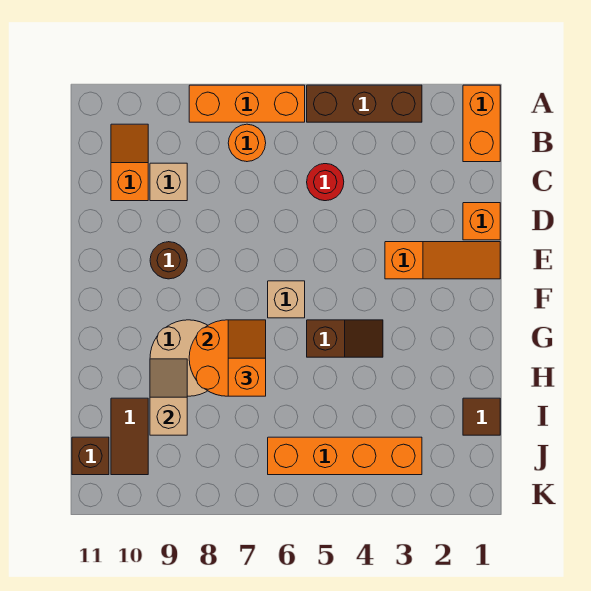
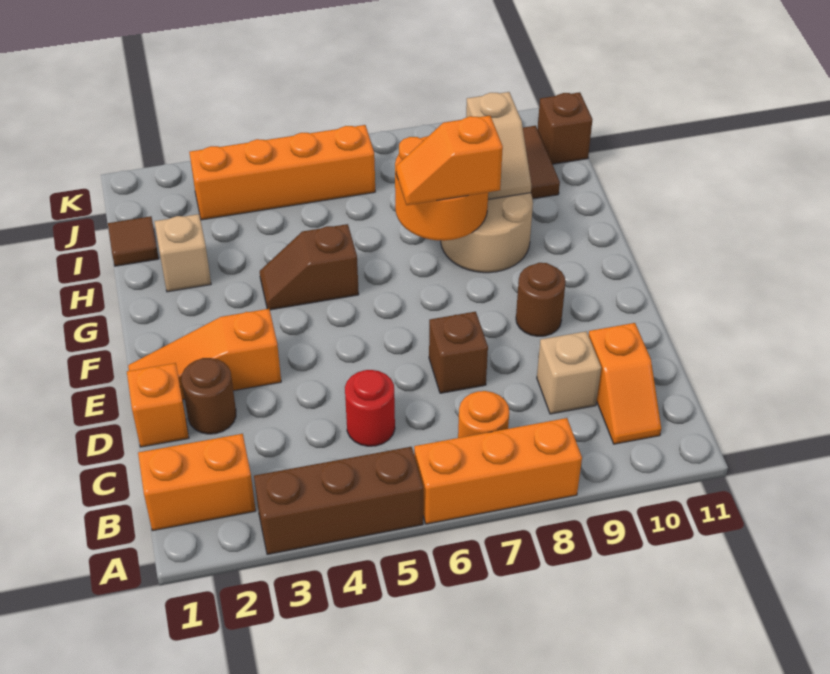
orange 1x2 brick [463,85,500,162] -> orange 1x2 brick turned to [138,434,256,531]
none -> brown 1x1 round brick [182,358,236,434]
none -> brown 1x1 brick [429,312,488,393]
tan 1x1 brick [268,281,305,318] -> tan 1x1 brick moved to [154,214,211,292]
orange 1x2 slope [228,320,266,396] -> orange 1x2 slope turned to [396,116,503,205]

